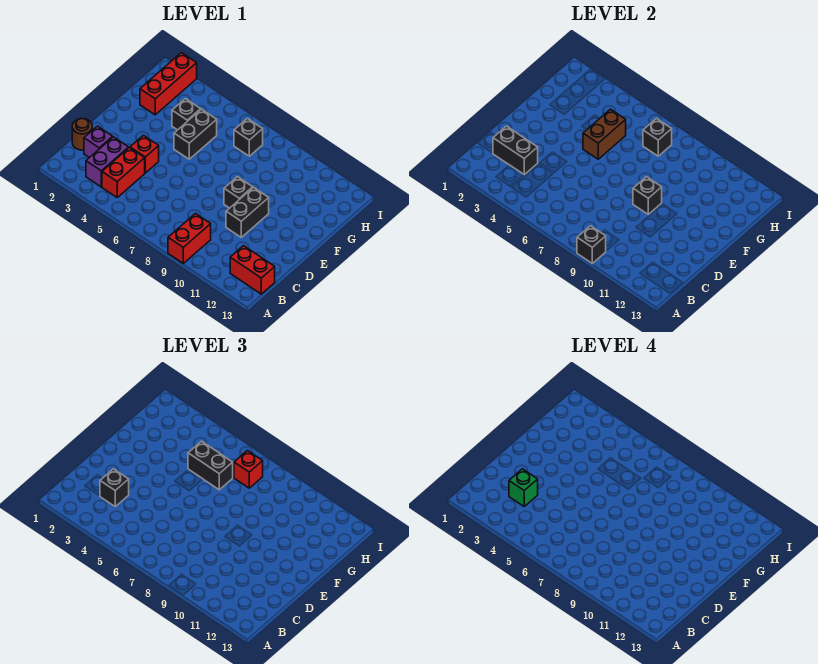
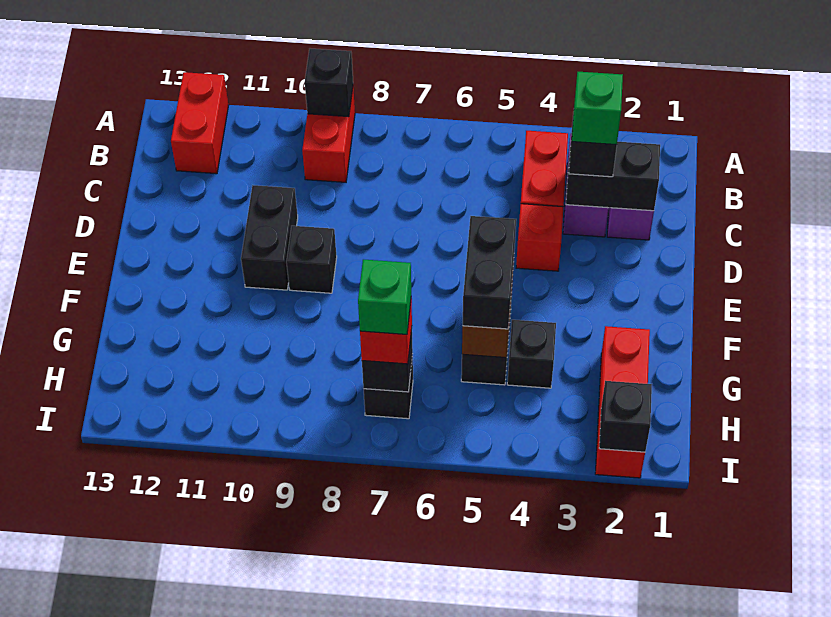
red 1x2 brick [230,246,275,294] -> red 1x2 brick turned to [171,72,228,174]
brown 1x1 round brick [72,119,92,150] -> none
black 1x1 brick [633,177,662,214] -> black 1x1 brick moved to [599,381,652,452]
black 1x2 brick [188,441,233,490] -> black 1x2 brick turned to [463,216,516,329]
none -> green 1x1 brick [358,259,411,334]

